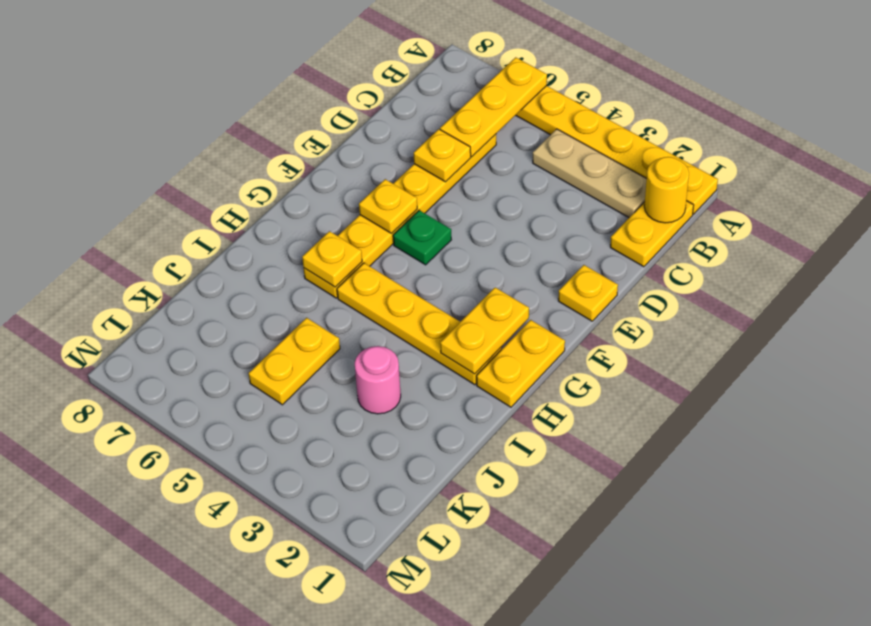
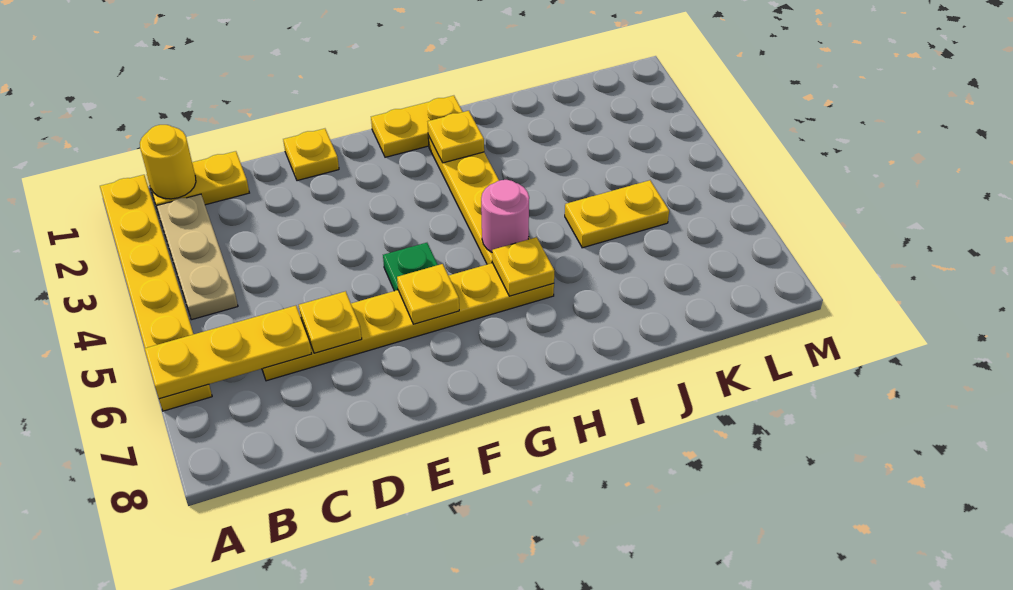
yellow 1x2 plate [440,287,529,374] -> yellow 1x1 plate [428,111,484,163]
pink 1x1 round brick [355,346,401,414] -> pink 1x1 round brick moved to [481,180,529,252]

